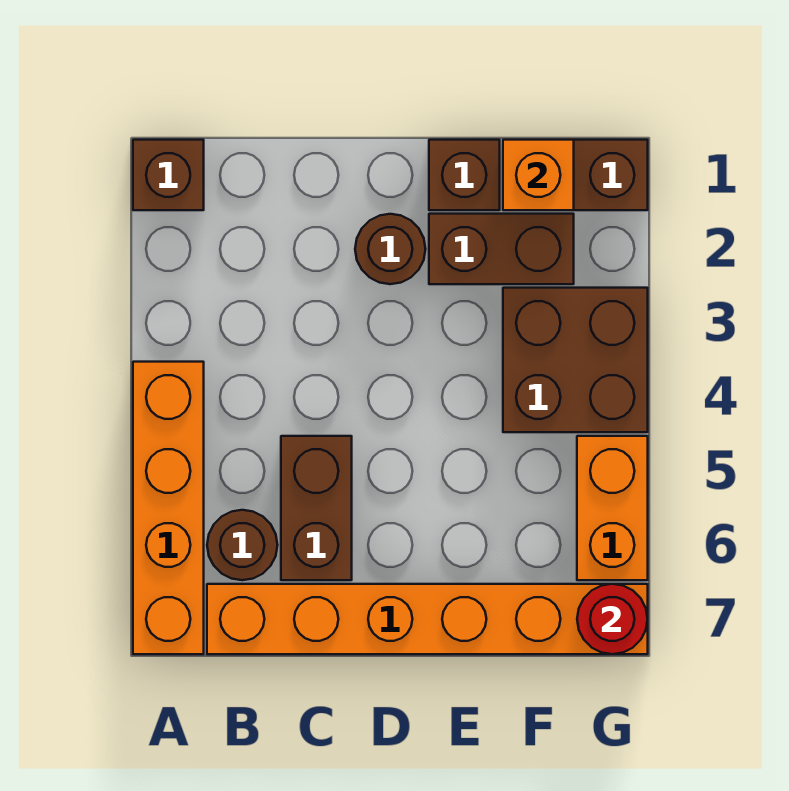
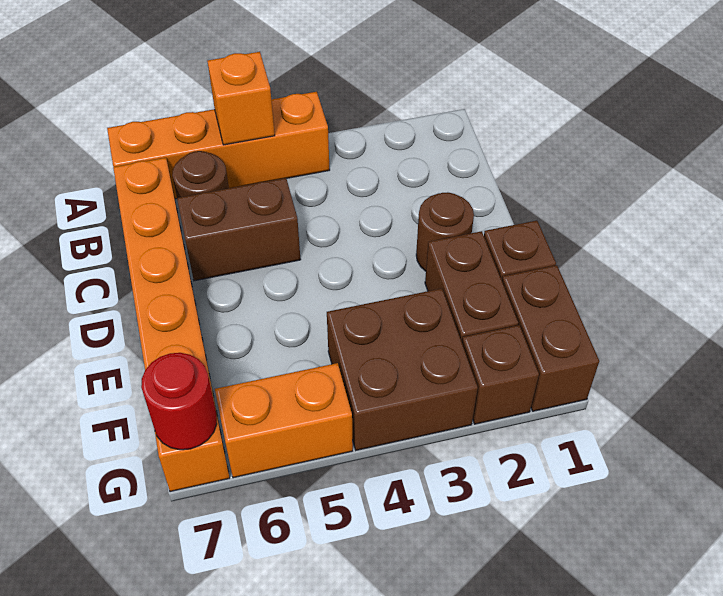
brown 1x1 brick [133,140,204,210] -> brown 1x1 brick moved to [462,325,539,424]
orange 1x1 brick [503,140,574,210] -> orange 1x1 brick moved to [208,52,275,145]

